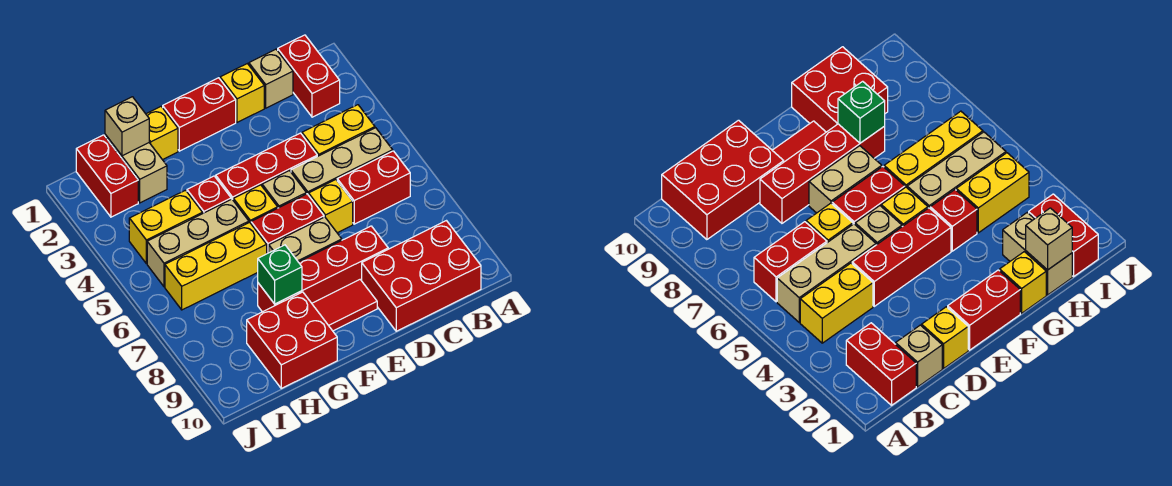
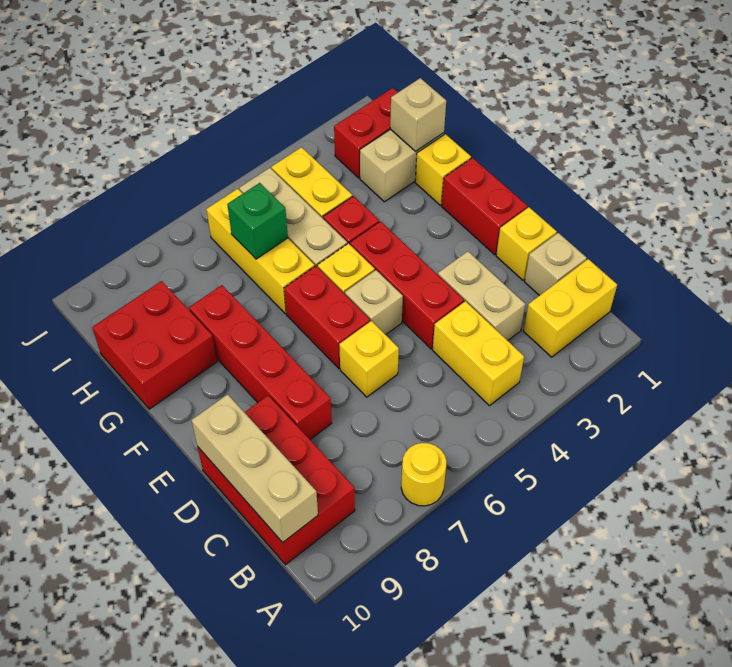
none -> yellow 1x1 round brick [401,443,446,506]
red 1x2 brick [278,35,340,117] -> yellow 1x2 brick [524,259,617,357]
tan 1x3 brick [291,128,393,195] -> tan 1x3 brick moved to [191,394,318,543]
red 1x2 brick [337,151,410,224] -> none
tan 1x2 brick [269,217,342,262] -> tan 1x2 brick moved to [438,251,525,341]
red 1x2 tile [312,280,377,331] -> none
green 1x1 brick [258,245,302,304] -> green 1x1 brick moved to [227,183,288,259]

